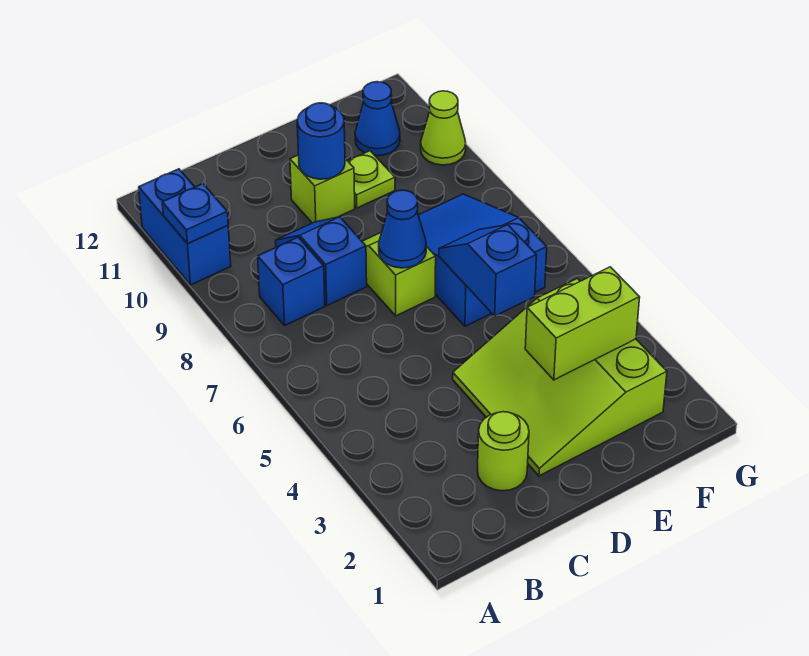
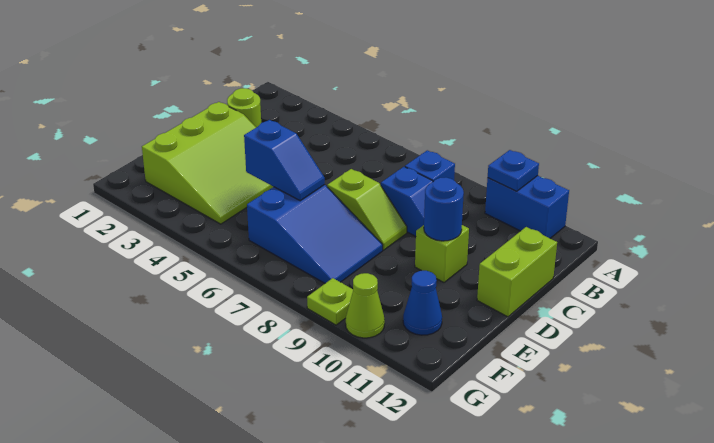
lime 3x3 slope [453,279,667,476] -> lime 3x3 slope turned to [142,102,273,224]
blue 1x1 cone [379,190,426,268] -> none
lime 1x2 brick [525,267,640,380] -> lime 1x2 brick moved to [477,227,557,317]
lime 1x1 plate [348,151,395,208] -> lime 1x1 plate moved to [307,278,353,325]

